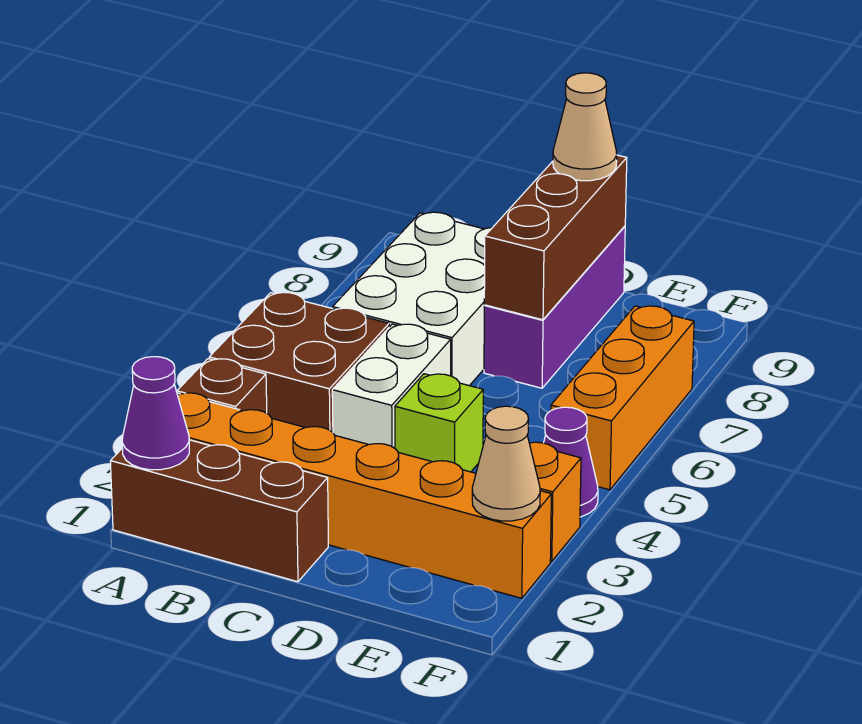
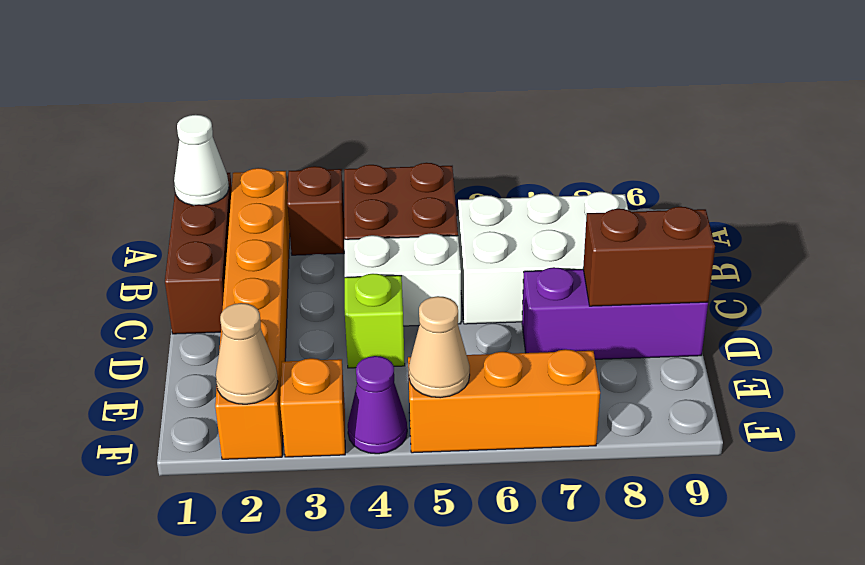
purple 1x1 cone [122,357,189,470] -> white 1x1 cone [174,115,229,205]
brown 1x3 brick [484,155,627,320] -> brown 1x2 brick [583,207,715,306]
tan 1x1 cone [553,73,617,181] -> tan 1x1 cone moved to [409,296,470,398]

